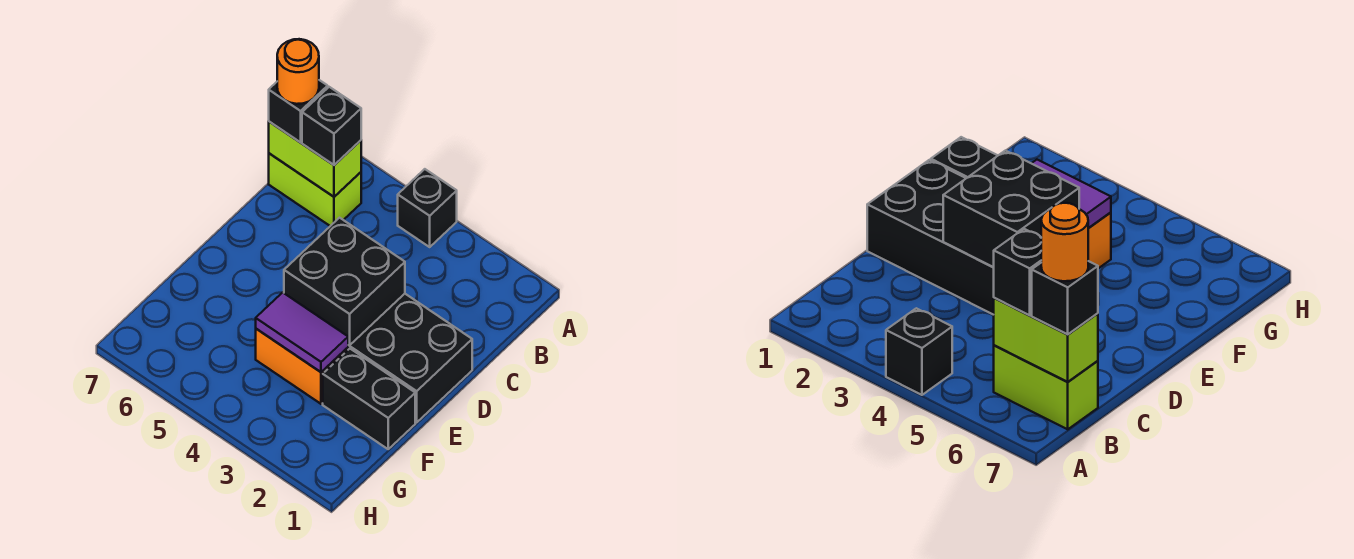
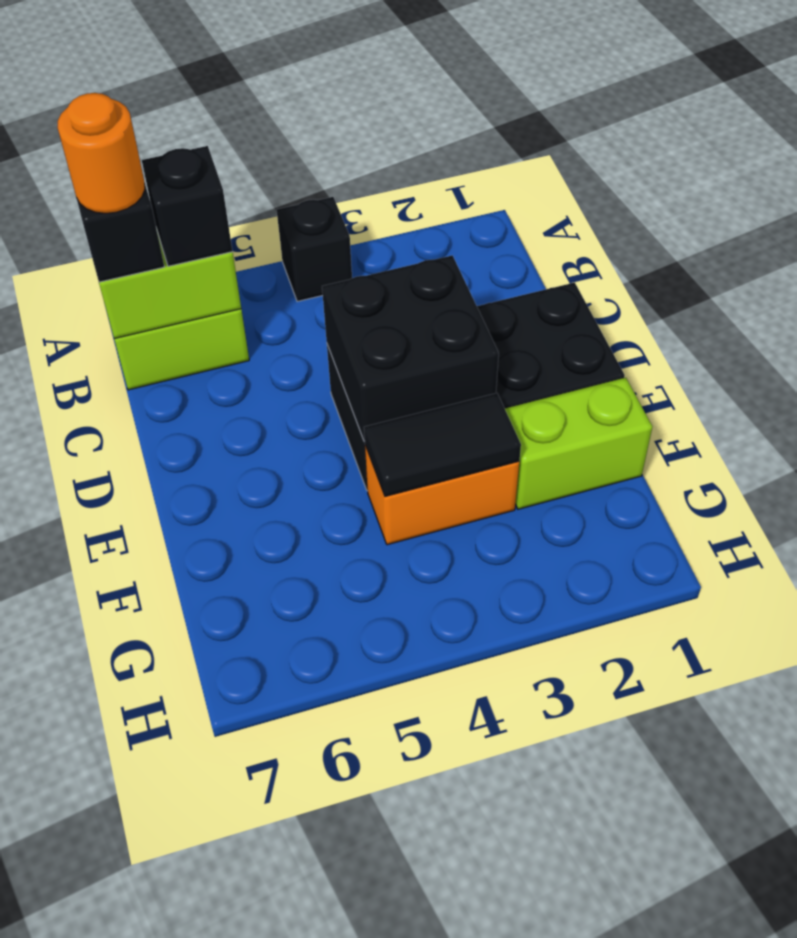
black 1x2 brick [323,349,415,449] -> lime 1x2 brick [505,378,652,509]
purple 1x2 tile [256,292,348,372] -> black 1x2 tile [364,393,521,496]

